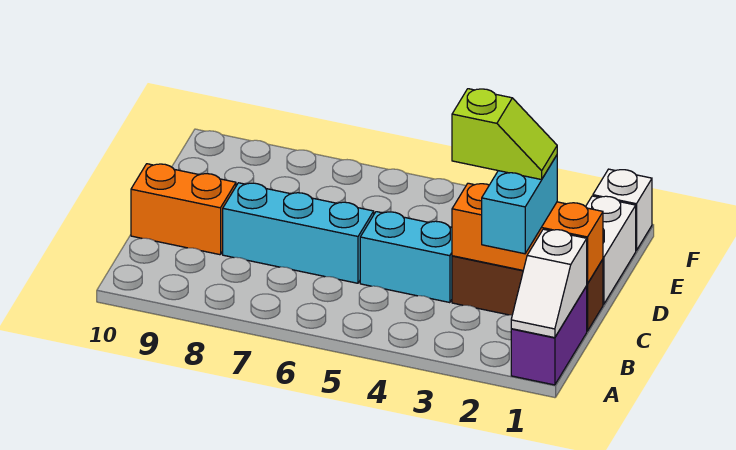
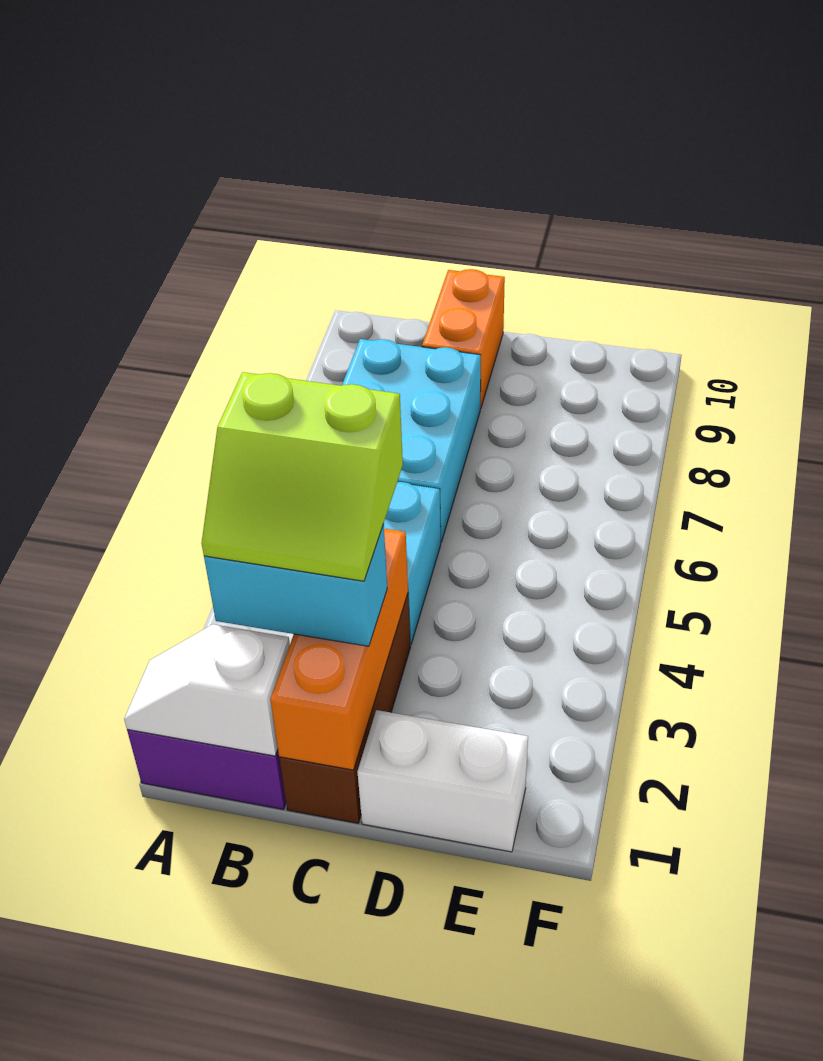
lime 1x2 slope [452,89,557,180] -> lime 2x2 slope [202,372,403,581]
cyan 1x3 brick [223,183,374,283] -> cyan 2x3 brick [342,339,481,542]
white 1x1 brick [593,169,652,250] -> none

